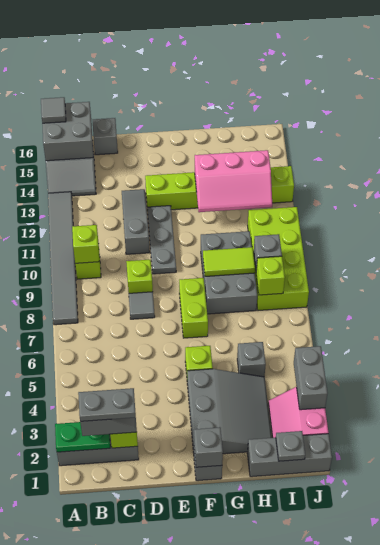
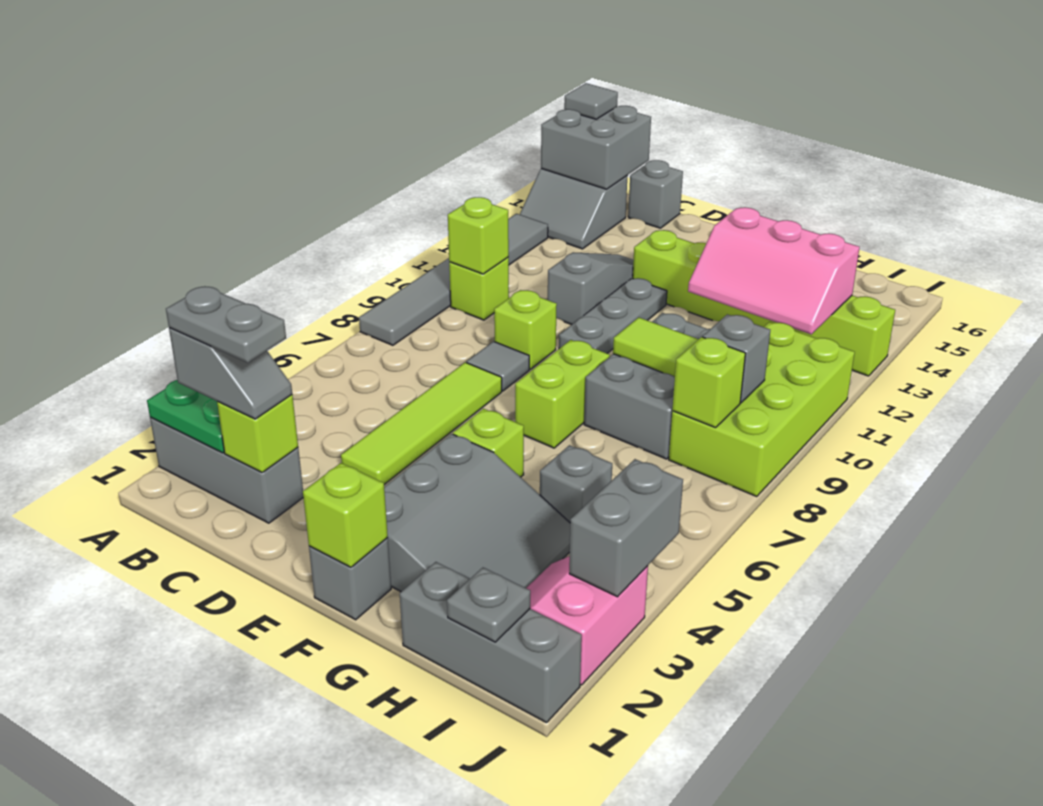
none -> lime 1x4 tile [341,362,502,485]
grey 1x1 brick [194,427,223,467] -> lime 1x1 brick [303,463,388,567]

